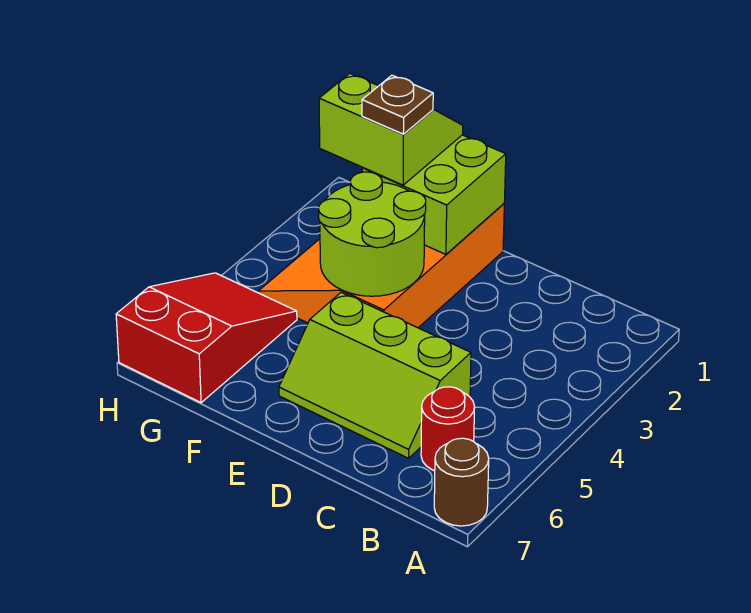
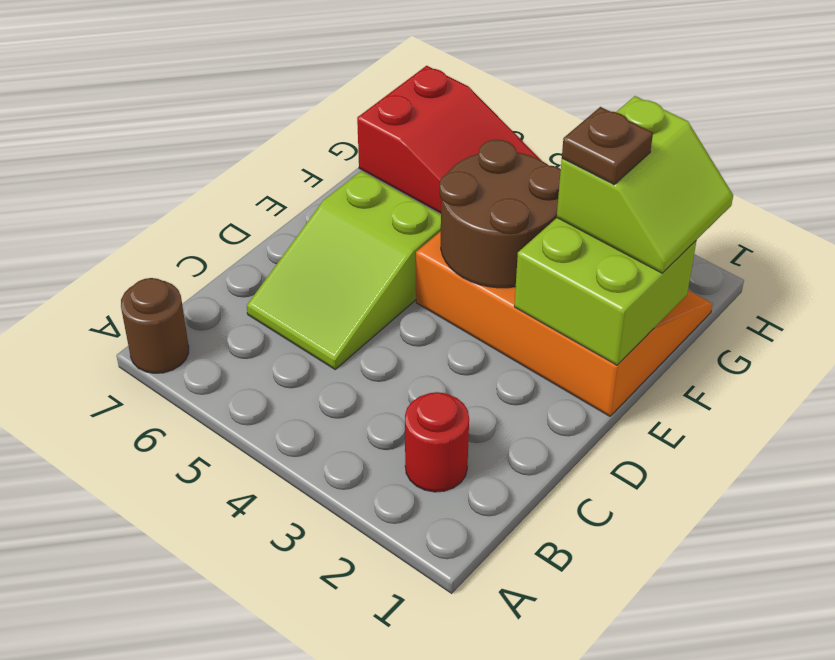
red 1x1 round brick [421,387,475,471] -> red 1x1 round brick moved to [405,392,469,492]
lime 2x3 slope [279,292,471,458] -> lime 2x3 slope turned to [247,171,441,369]
lime 2x2 round brick [318,172,426,296] -> brown 2x2 round brick [440,140,561,288]

